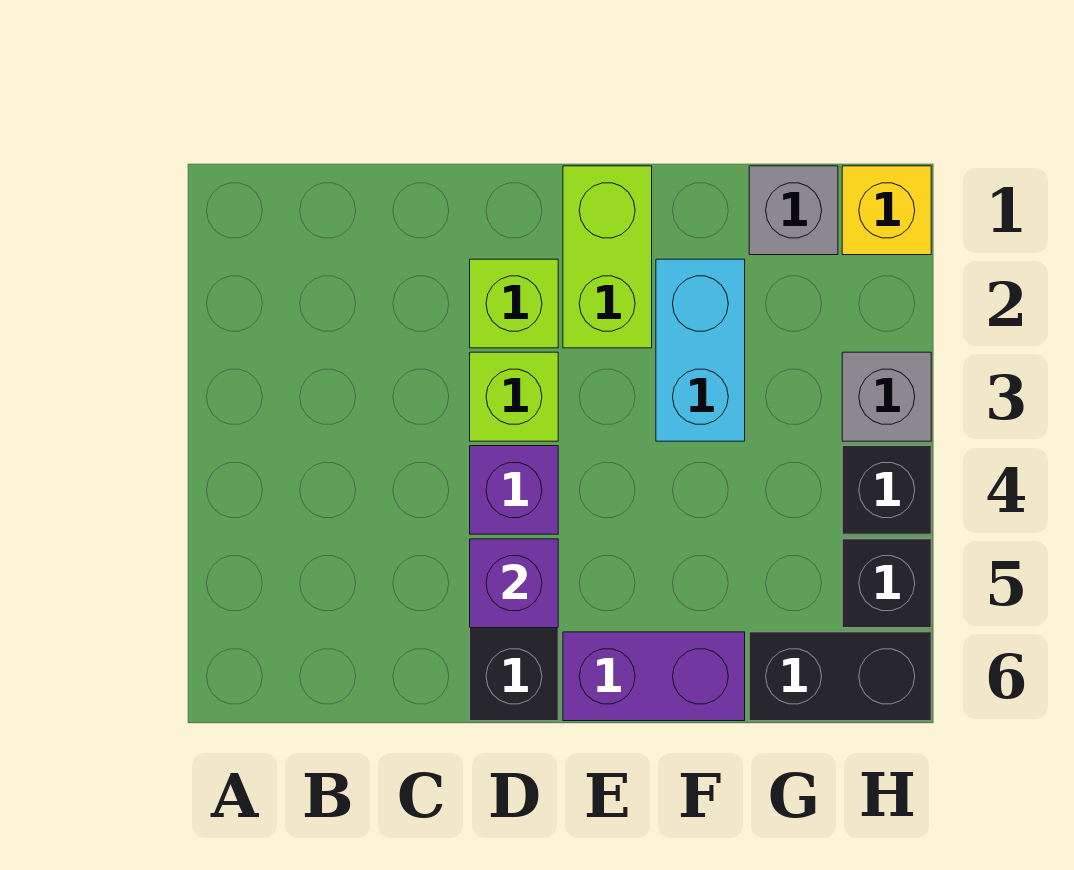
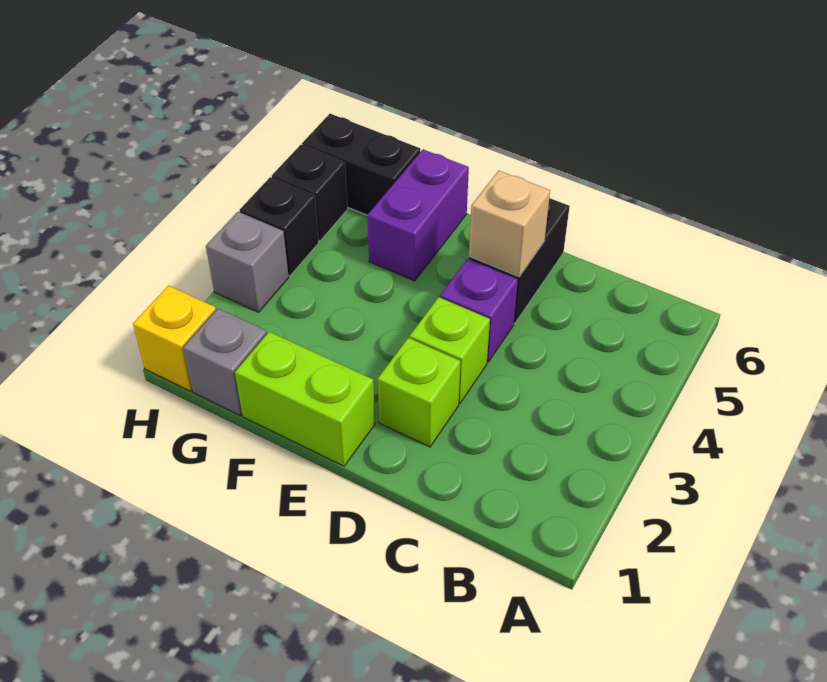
purple 1x1 brick [470,539,558,628] -> tan 1x1 brick [469,171,550,277]
lime 1x2 brick [563,166,652,348] -> lime 1x2 brick turned to [235,332,375,466]
purple 1x2 brick [563,632,745,721] -> purple 1x2 brick turned to [367,149,469,281]
cyan 1x2 brick [656,259,745,441] -> none

